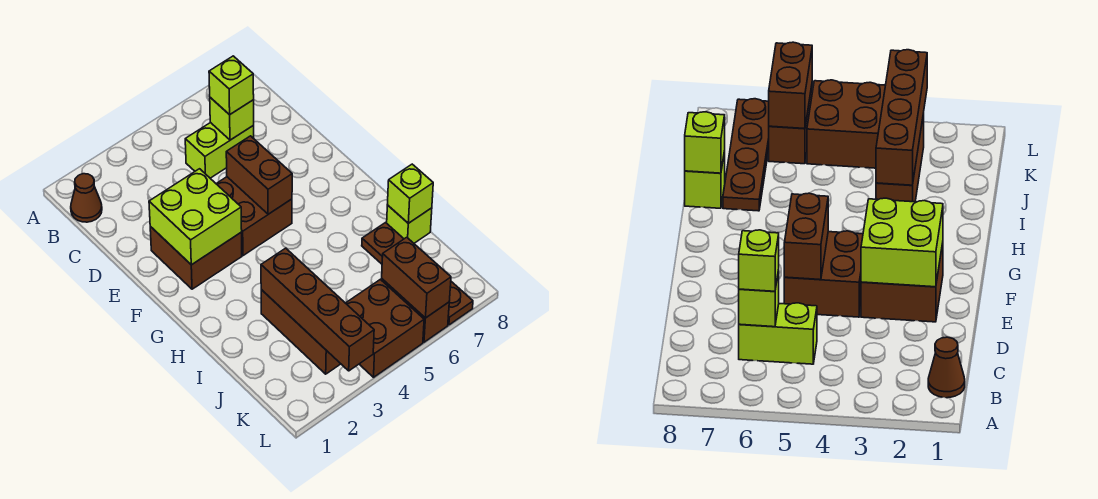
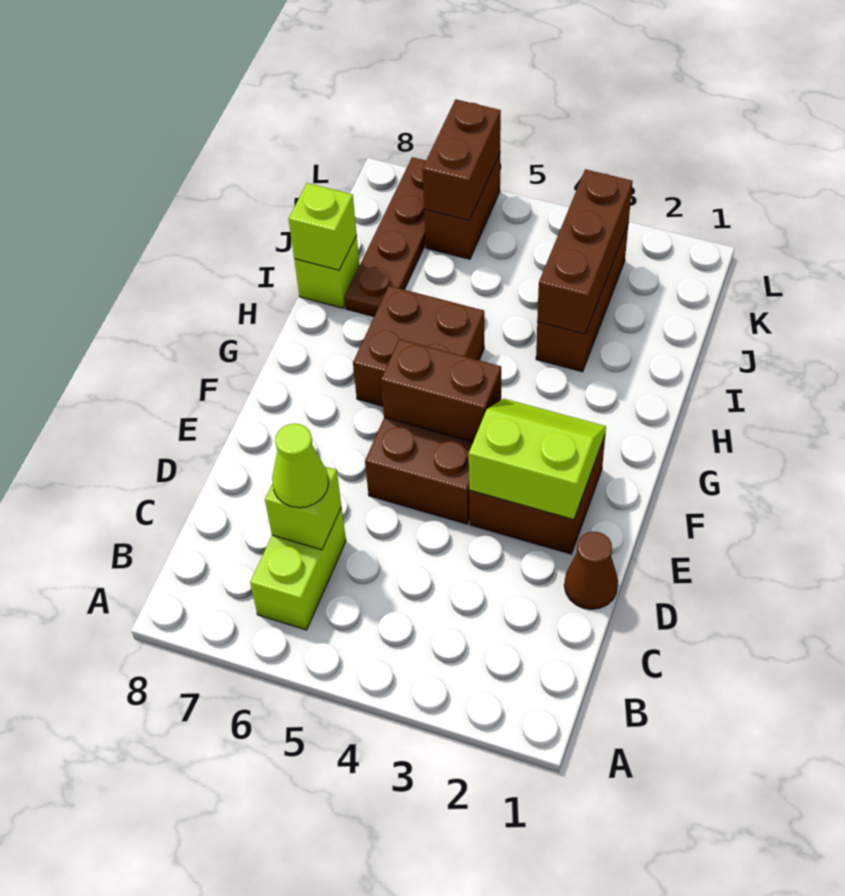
brown 1x1 cone [71,174,102,222] -> brown 1x1 cone moved to [564,532,618,609]
lime 1x2 brick [185,122,254,178] -> lime 1x2 brick turned to [250,507,346,630]
lime 1x1 brick [209,56,254,115] -> lime 1x1 cone [272,424,328,508]
lime 2x2 brick [149,169,242,265] -> lime 2x2 slope [469,399,606,520]
brown 1x2 brick [226,136,292,214] -> brown 1x2 brick turned to [381,339,501,442]
brown 1x4 brick [261,248,374,371] -> brown 1x3 brick [537,169,633,334]
brown 2x2 brick [346,279,424,377] -> brown 2x2 brick moved to [353,286,484,406]

